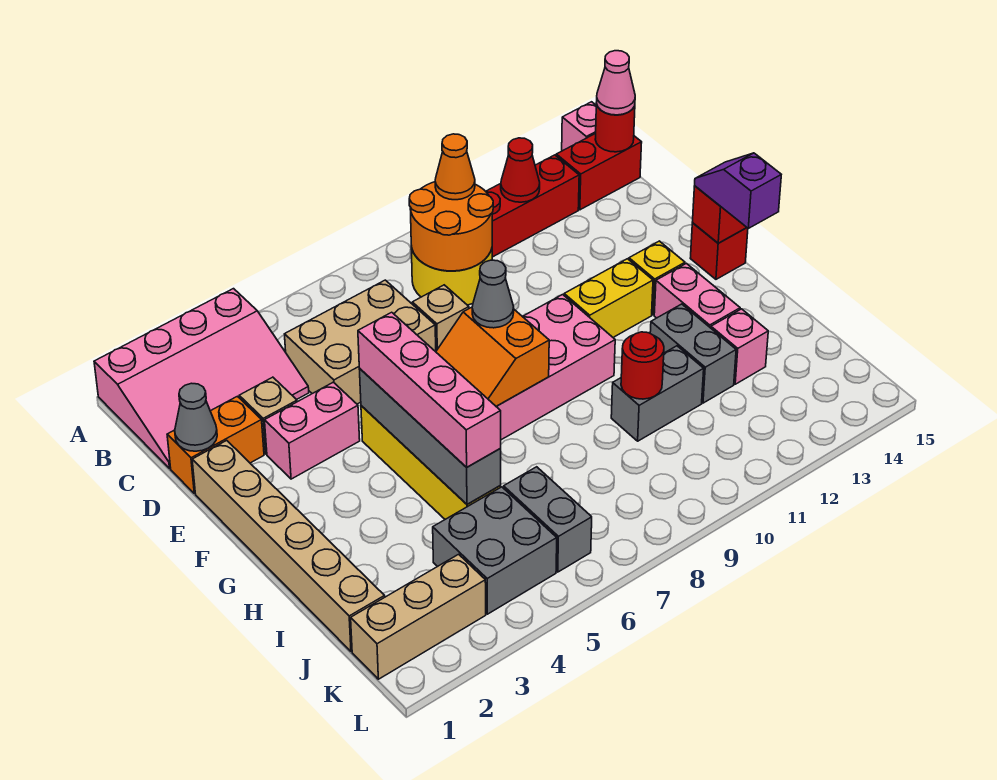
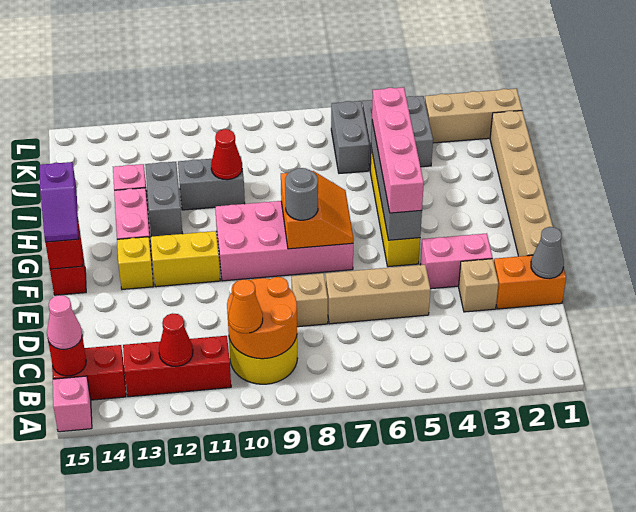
pink 3x4 slope [94,289,309,468] -> none
tan 2x3 brick [285,280,436,404] -> tan 1x3 brick [326,265,430,324]
grey 1x1 cone [472,260,514,328] -> grey 1x1 round brick [285,168,318,220]
red 1x1 round brick [621,332,664,399] -> red 1x1 cone [211,129,242,180]

